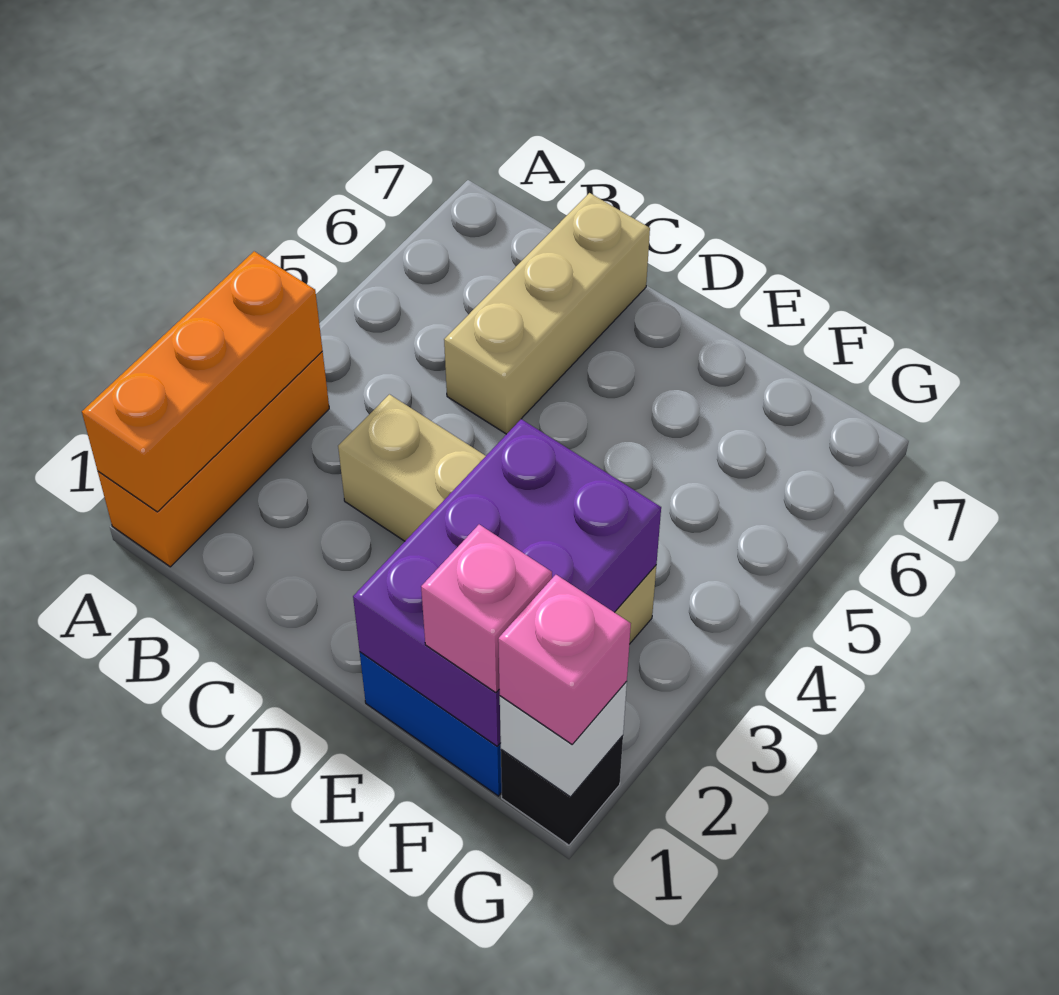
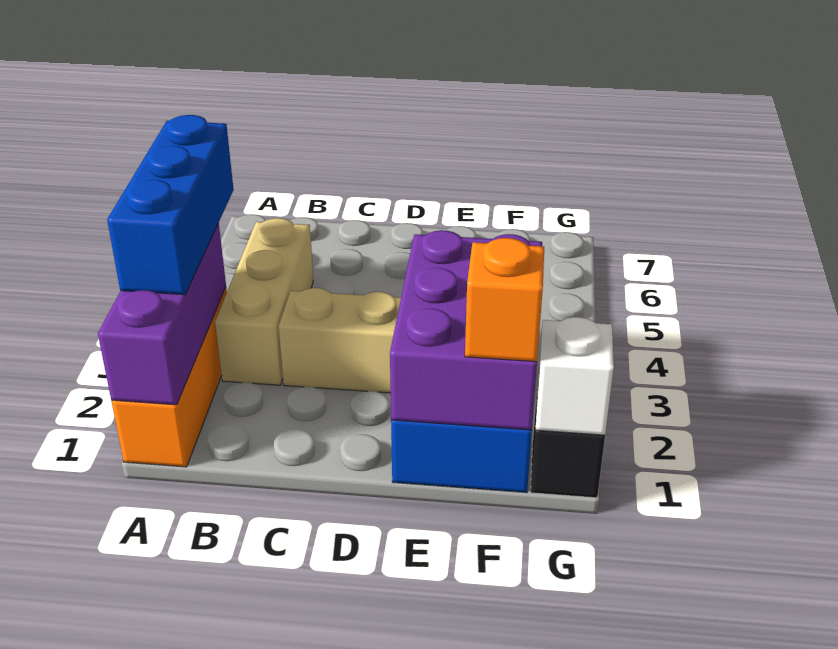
orange 1x3 brick [82,251,323,512] -> purple 1x3 brick [98,223,226,405]
none -> blue 1x3 brick [107,115,234,295]
tan 1x3 brick [444,193,650,434] -> tan 1x3 brick moved to [215,218,313,385]
pink 1x1 brick [421,525,552,693] -> orange 1x1 brick [465,238,544,362]
pink 1x1 brick [498,575,631,744] -> none

